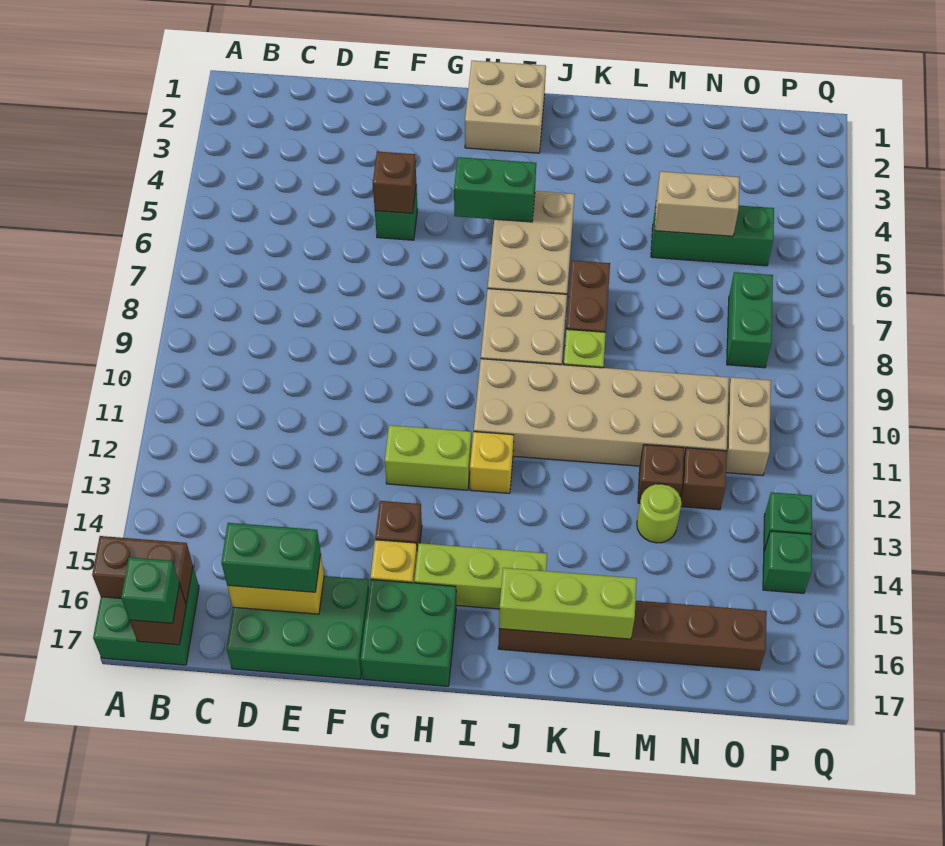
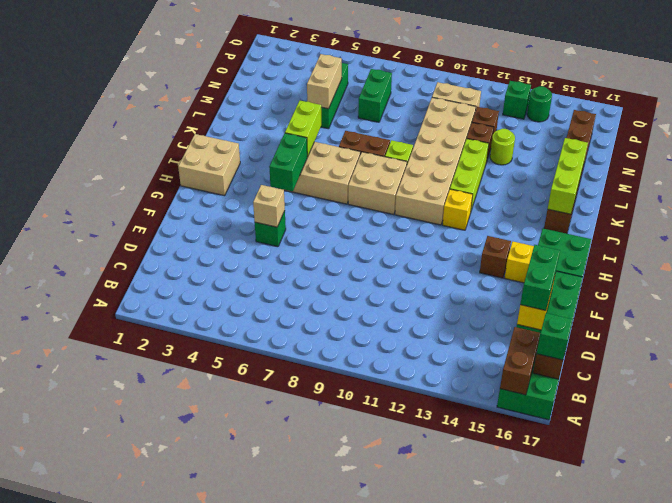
brown 1x1 brick [373,151,416,213] -> tan 1x1 brick [253,185,285,227]
lime 1x2 brick [385,425,471,490] -> lime 1x2 brick moved to [285,101,321,157]
lime 1x3 brick [414,543,547,609] -> lime 1x3 brick moved to [450,139,489,210]
green 1x2 brick [727,272,773,368] -> green 1x2 brick turned to [358,69,392,122]
green 1x1 brick [763,531,812,593] -> green 1x1 round brick [527,86,552,122]

